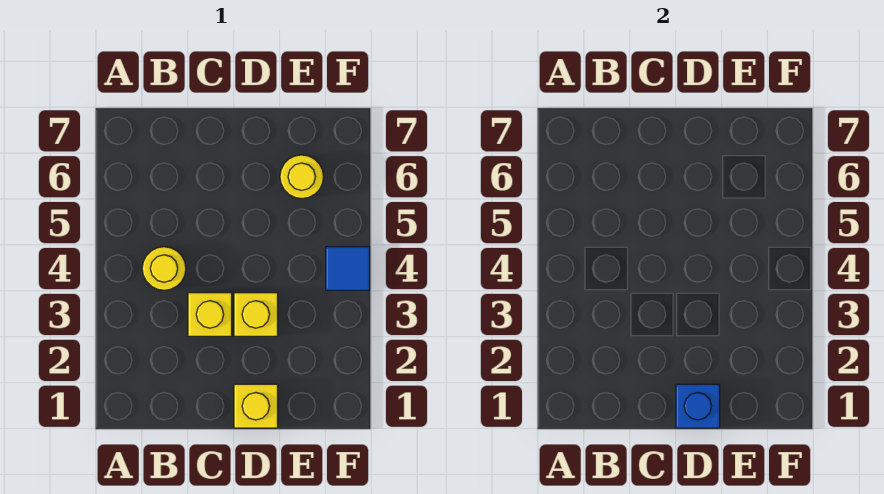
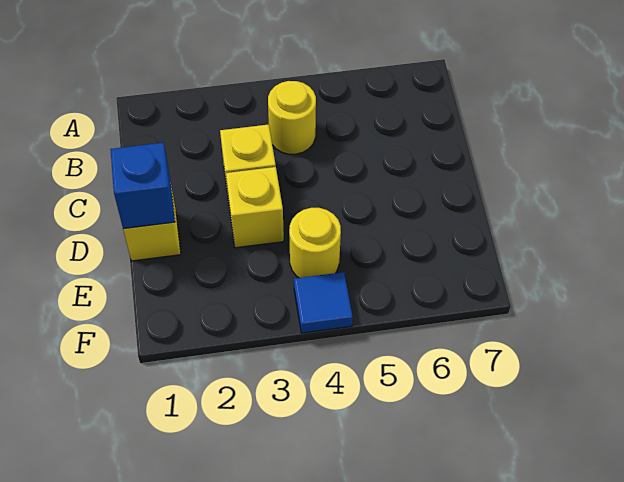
yellow 1x1 round brick [280,155,324,199] -> yellow 1x1 round brick moved to [289,208,341,278]

